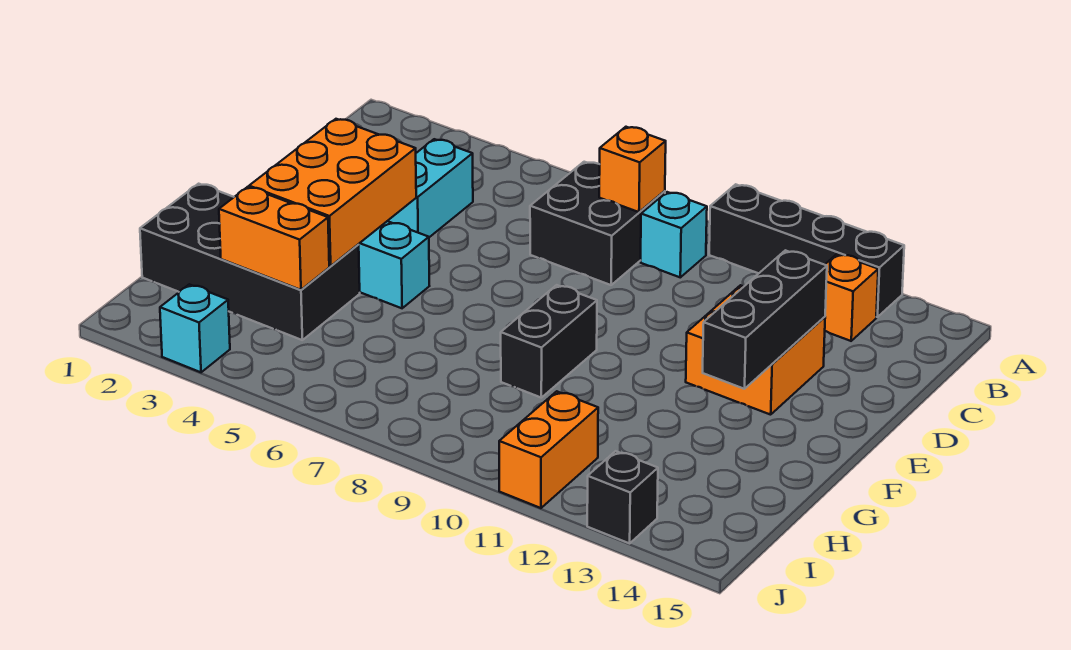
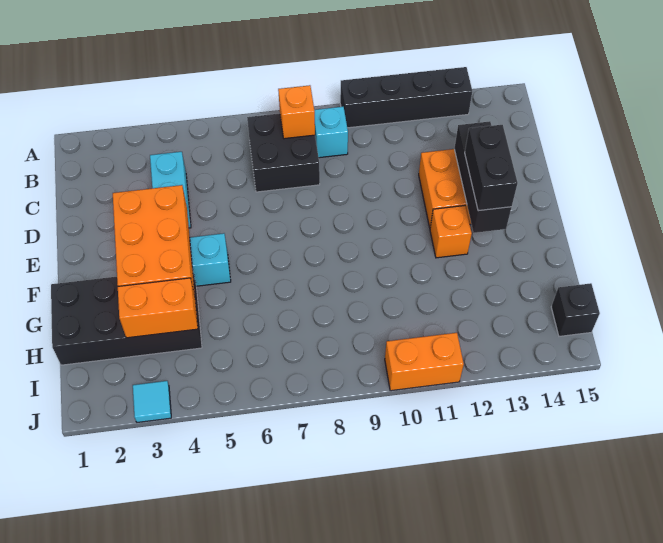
orange 1x1 brick [825,254,878,341] -> orange 1x1 brick moved to [430,206,472,258]
black 1x2 brick [501,285,597,398] -> black 1x2 brick moved to [465,125,518,211]
orange 1x2 brick [499,391,598,508] -> orange 1x2 brick turned to [385,333,464,391]
cyan 1x1 brick [160,284,230,372] -> cyan 1x1 tile [133,381,171,422]
black 1x1 brick [587,451,658,543] -> black 1x1 brick moved to [551,283,600,336]

